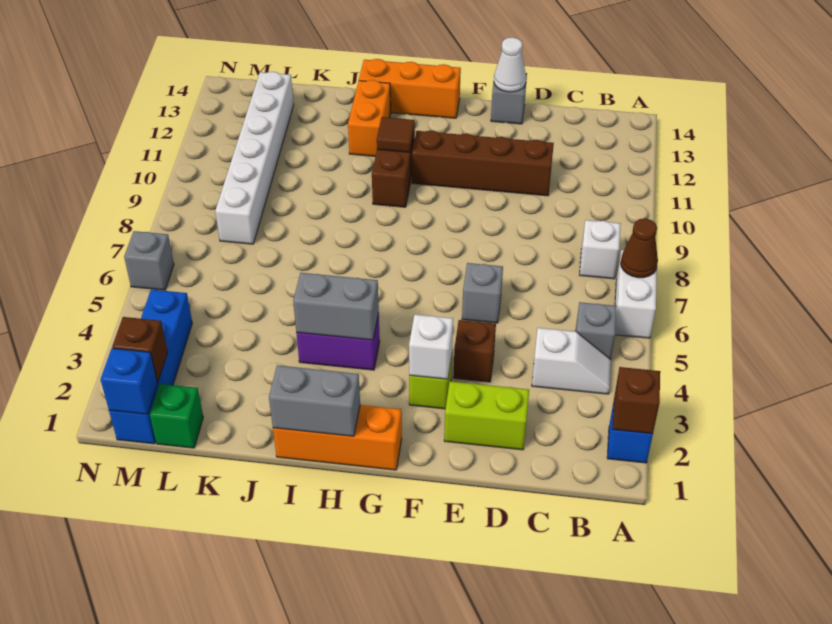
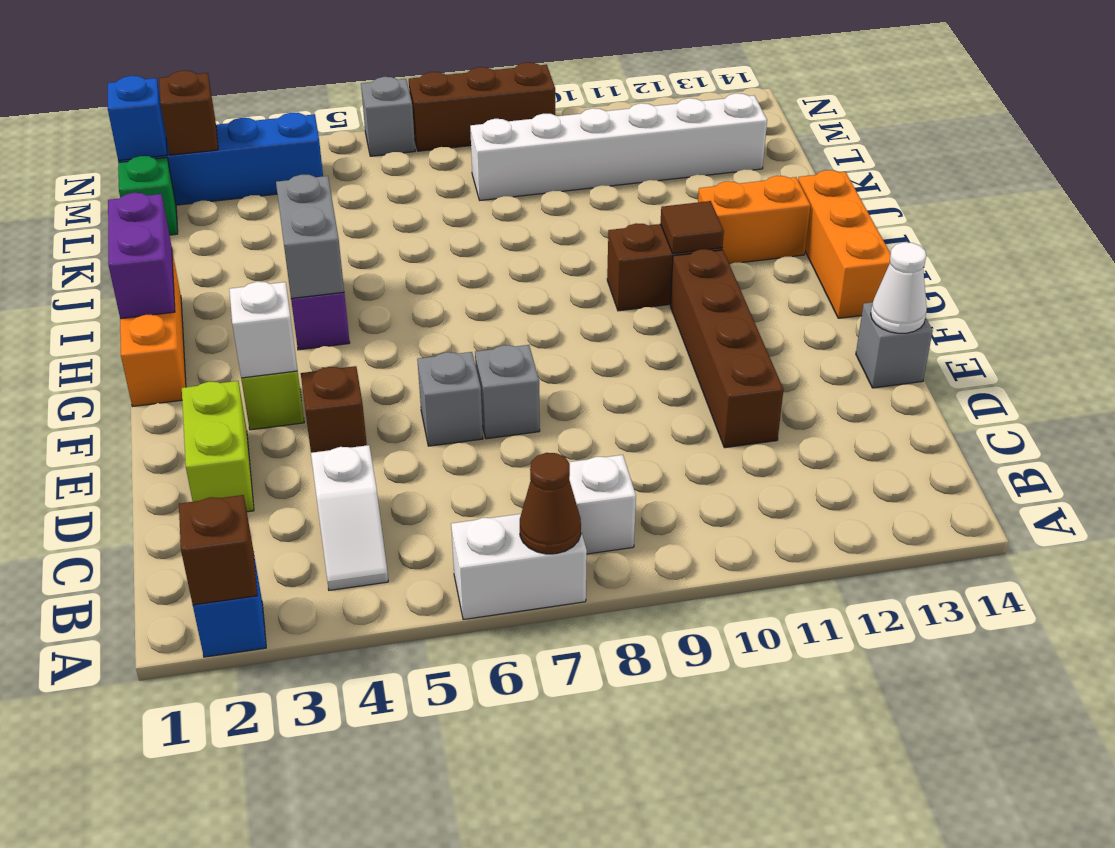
grey 1x1 brick [575,302,617,359] -> grey 1x1 brick moved to [475,345,540,439]
grey 1x2 brick [269,365,360,436] -> purple 1x2 brick [108,193,175,319]
none -> brown 1x3 brick [409,62,555,151]

